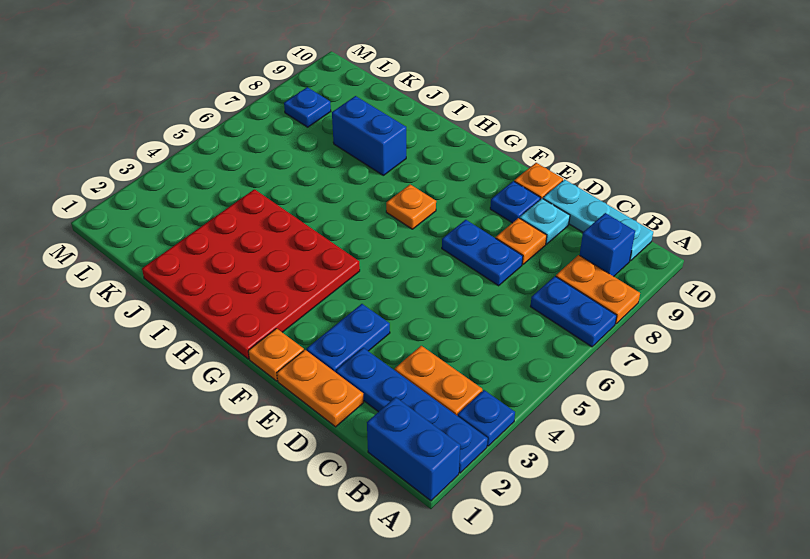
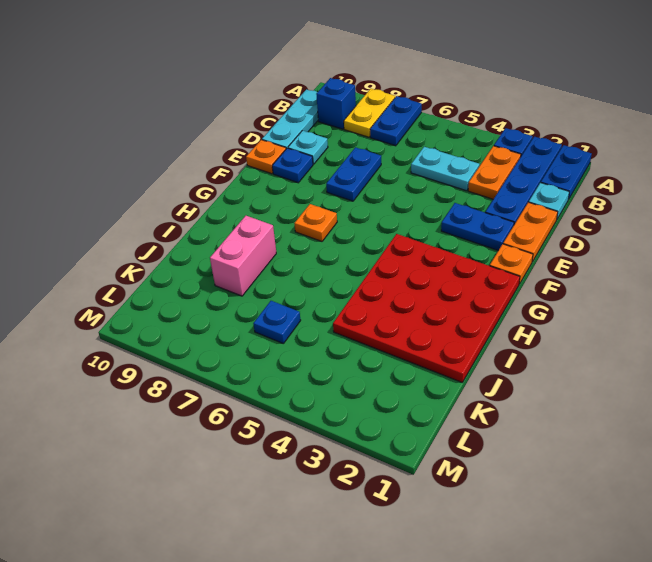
blue 1x2 brick [367,397,460,501] -> blue 1x2 plate [541,145,592,199]
orange 1x2 plate [556,255,640,324] -> yellow 1x2 plate [344,89,395,137]
none -> cyan 1x1 plate [529,183,569,219]
none -> cyan 1x2 plate [411,147,479,191]
orange 1x1 plate [496,218,547,264] -> none
blue 1x2 brick [332,96,406,175] -> pink 1x2 brick [210,216,276,296]
blue 1x1 plate [284,87,331,127] -> blue 1x1 plate moved to [253,301,301,343]

